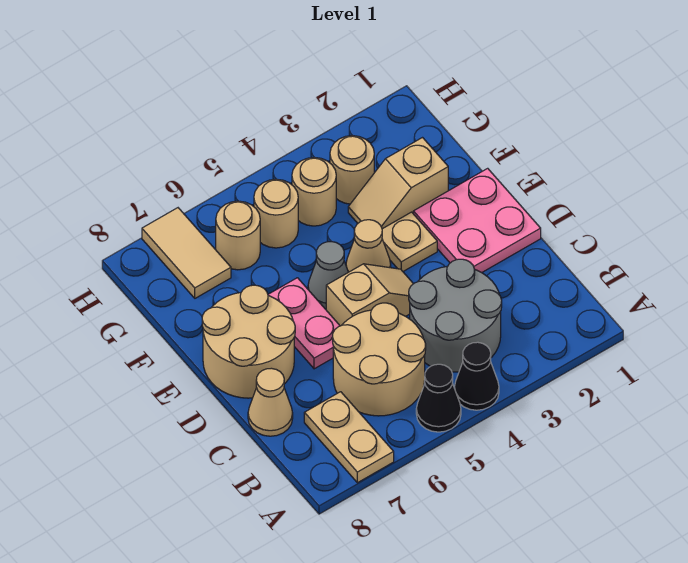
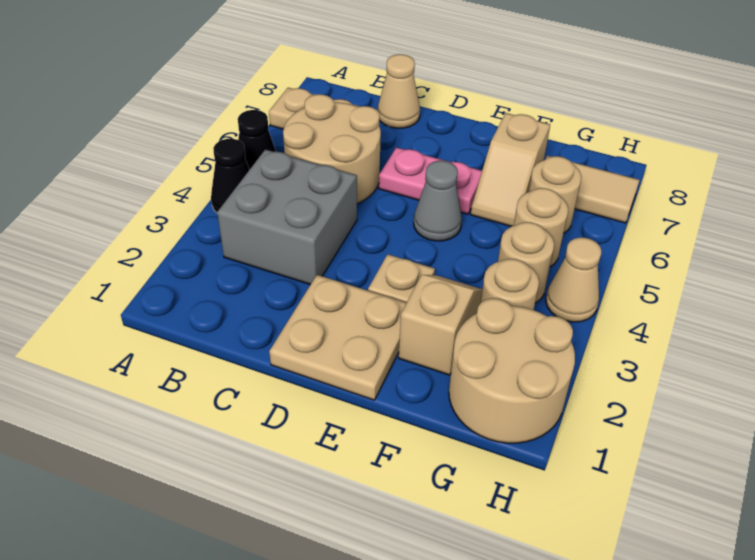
grey 2x2 round brick [409,259,502,372] -> grey 2x2 brick [217,149,357,285]
pink 2x2 plate [413,168,541,273] -> tan 2x2 plate [269,275,406,400]
tan 1x2 slope [326,264,413,326] -> tan 1x2 slope moved to [471,113,550,226]
tan 2x2 round brick [202,285,295,398] -> tan 2x2 round brick moved to [449,298,575,443]
tan 1x1 cone [346,220,391,272] -> tan 1x1 cone moved to [546,237,601,322]

